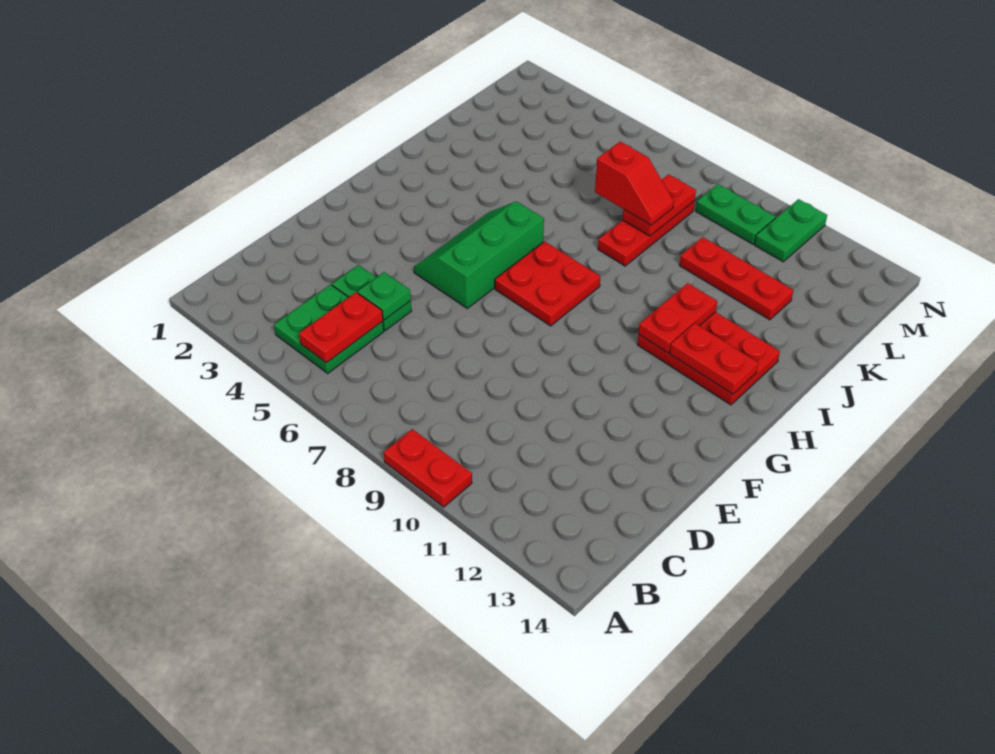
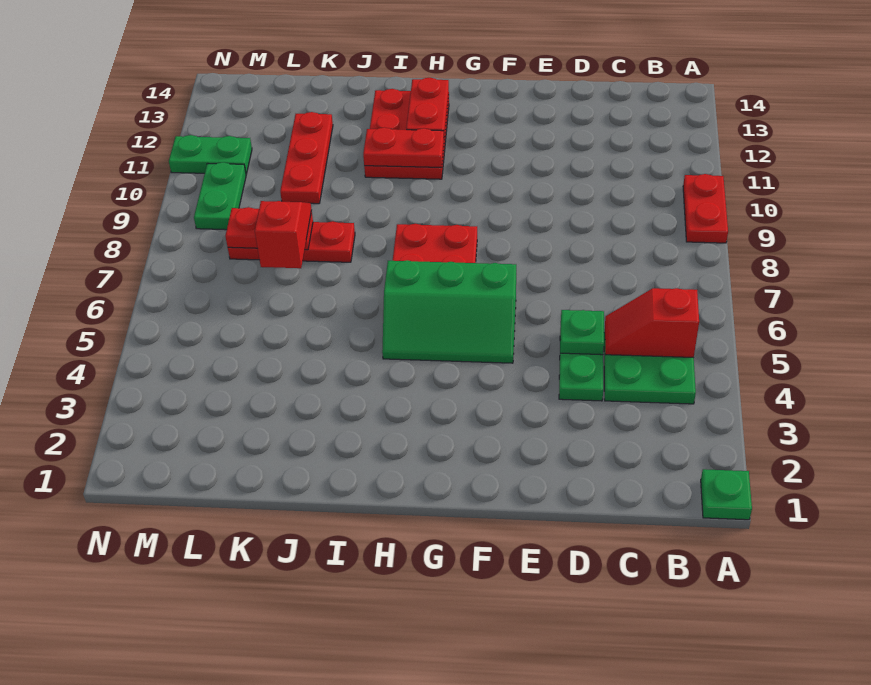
none -> green 1x1 plate [701,469,752,520]
red 1x2 plate [299,292,383,363] -> red 1x2 slope [605,288,699,358]

